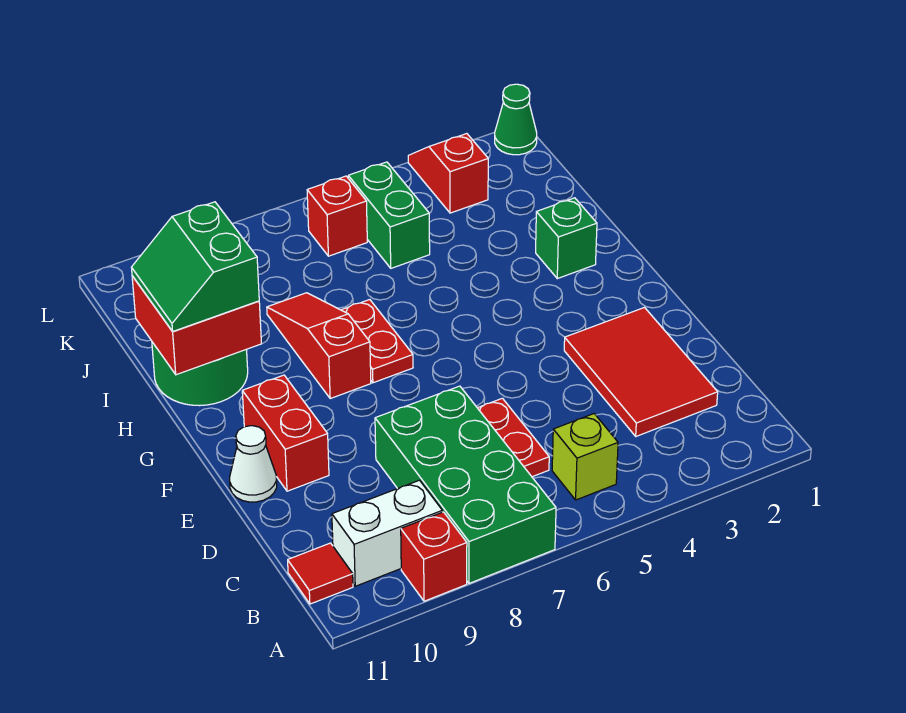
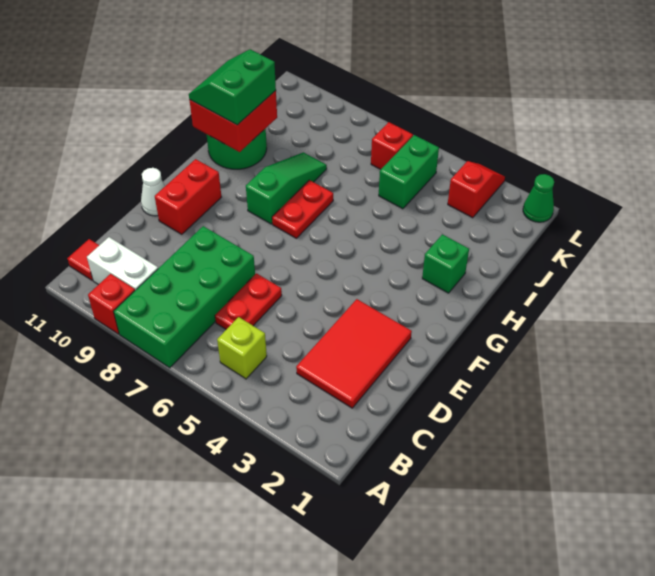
red 1x3 slope [267,293,371,398] -> green 1x3 slope [246,152,327,224]

